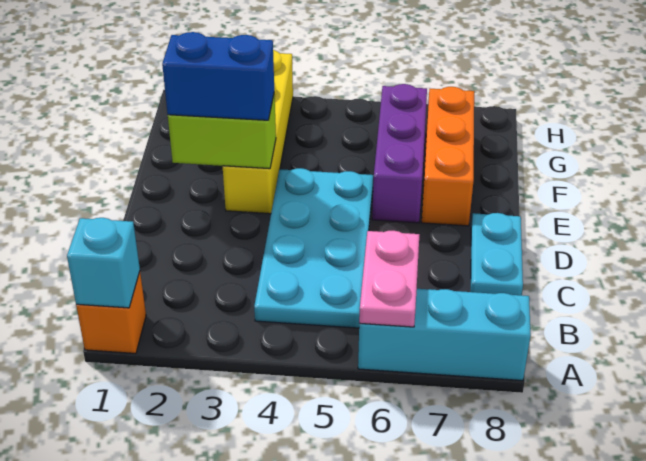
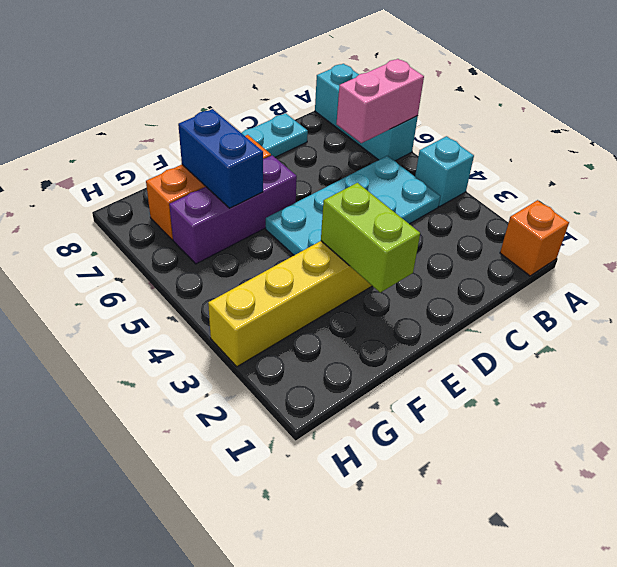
cyan 1x1 brick [67,218,140,308] -> cyan 1x1 brick moved to [415,136,474,207]
pink 1x2 plate [359,231,419,327] -> pink 1x2 brick [337,59,424,143]
blue 1x2 brick [162,32,274,120] -> blue 1x2 brick moved to [178,109,263,208]

